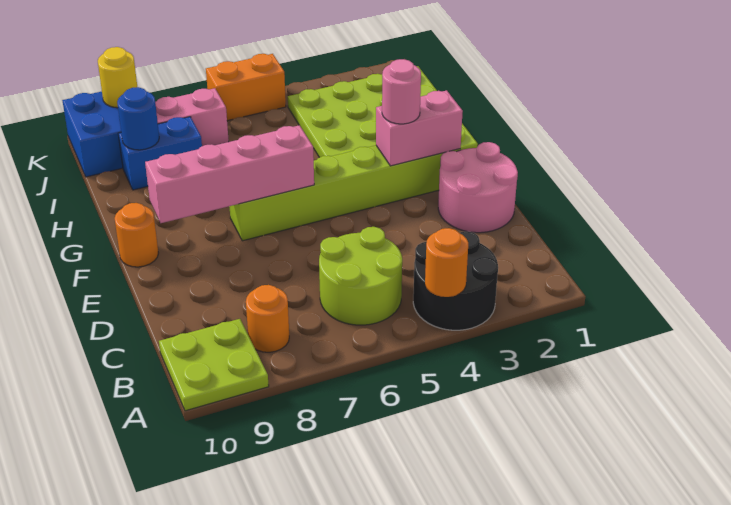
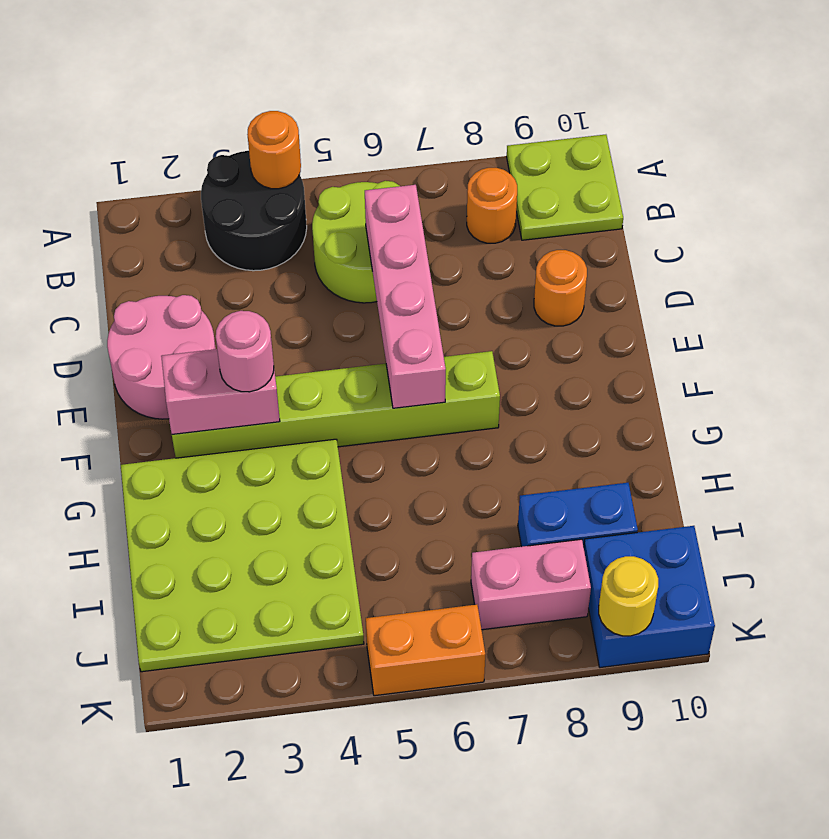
pink 1x4 brick [145,125,314,223] -> pink 1x4 brick turned to [365,185,446,408]
orange 1x1 round brick [115,203,158,267] -> orange 1x1 round brick moved to [534,250,587,326]
blue 1x1 round brick [117,87,159,150] -> none

